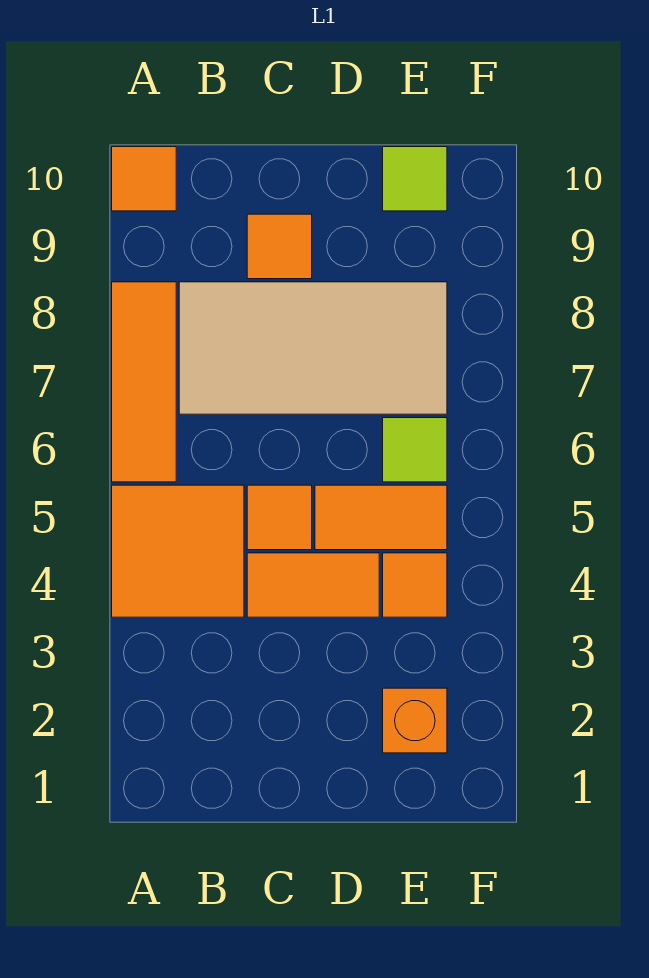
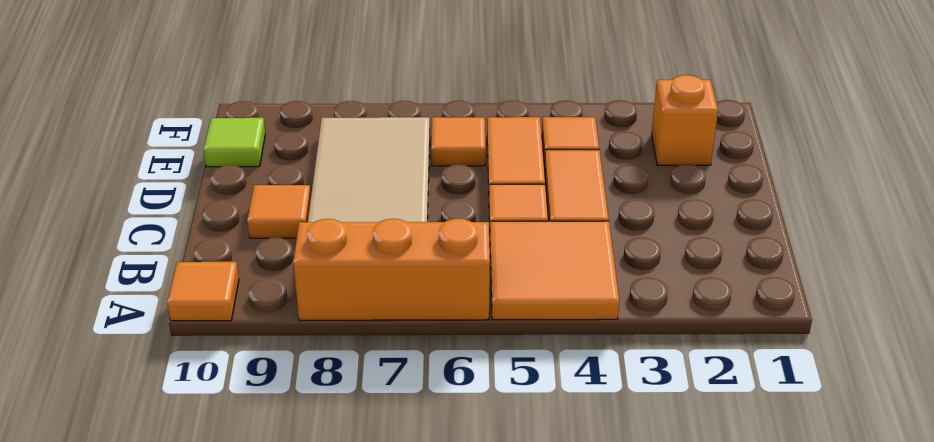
orange 1x3 tile [112,282,176,482] -> orange 1x3 brick [293,218,490,320]
lime 1x1 tile [383,418,447,482] -> orange 1x1 tile [431,117,486,166]

